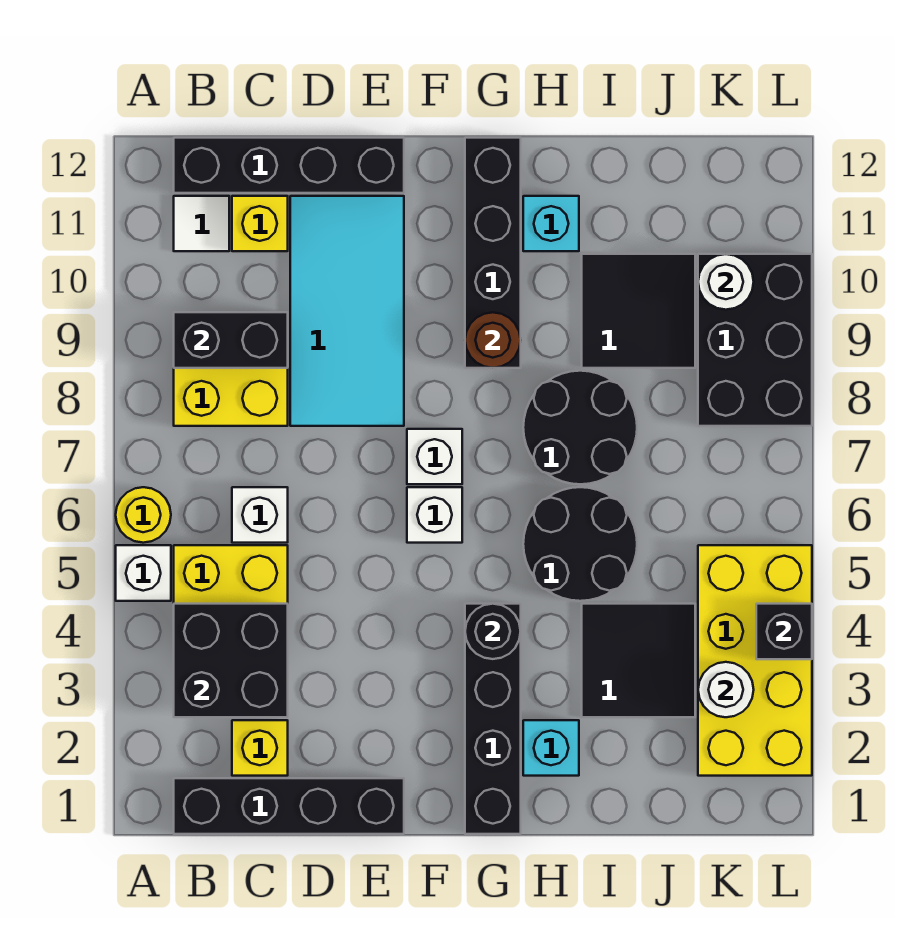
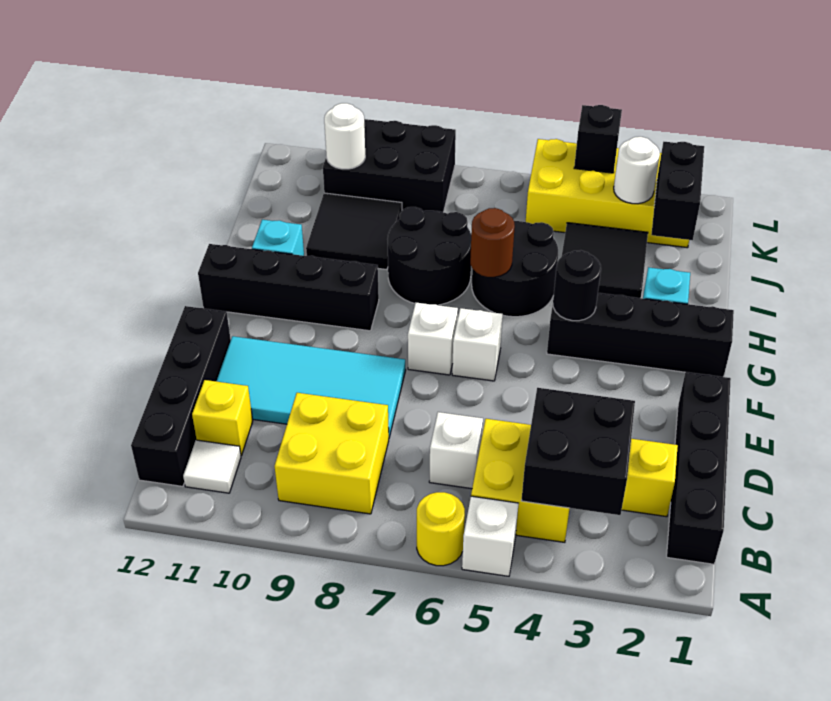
black 1x2 brick [174,312,288,368] -> black 1x2 brick moved to [651,142,704,240]
brown 1x1 round brick [465,312,521,368] -> brown 1x1 round brick moved to [470,208,515,277]

